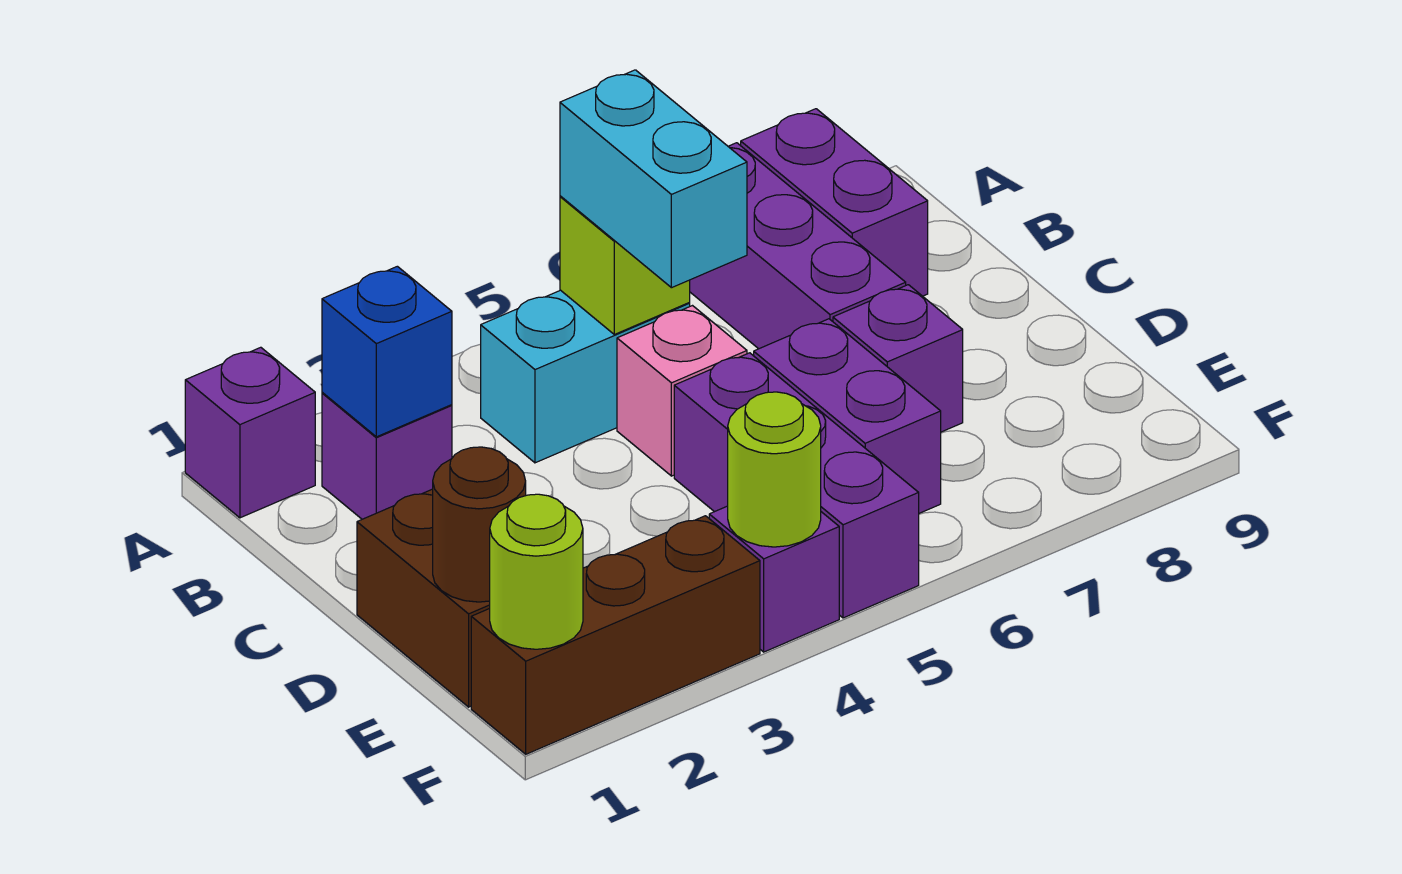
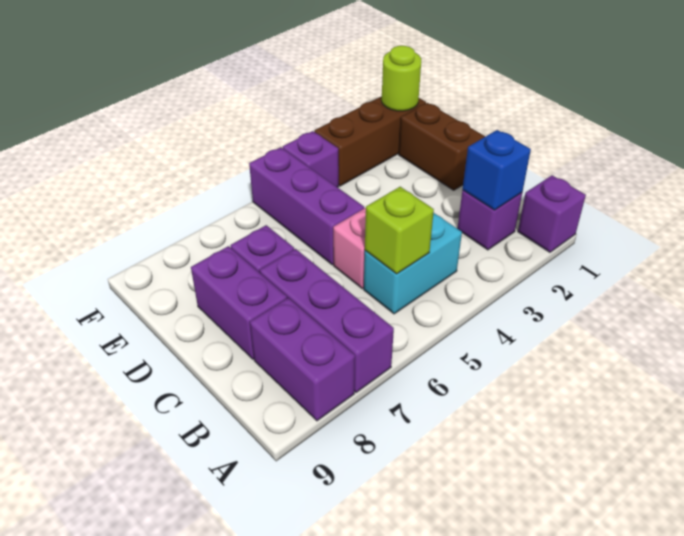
cyan 1x2 brick [560,70,747,288] -> none
purple 1x2 brick [754,319,941,513] -> purple 1x2 brick moved to [191,246,287,359]
brown 1x1 round brick [433,447,526,602] -> none
lime 1x1 round brick [728,392,821,547] -> none

